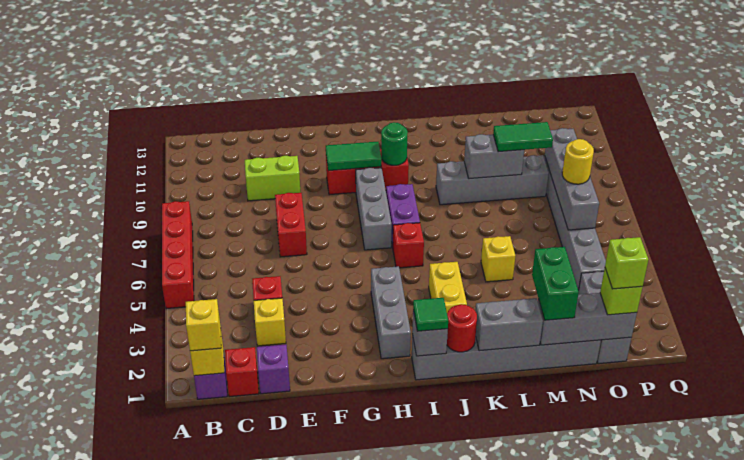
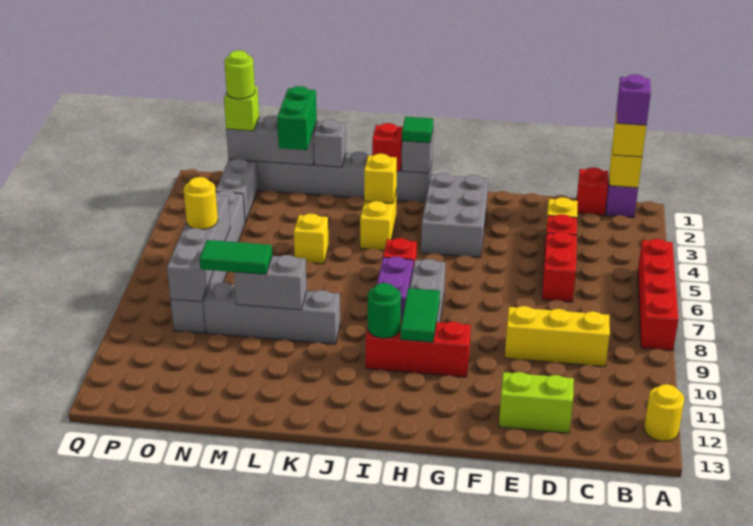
none -> yellow 1x1 round brick [644,384,684,441]
none -> yellow 1x3 brick [505,306,610,366]
purple 1x1 brick [257,344,290,394] -> purple 1x1 brick moved to [617,75,651,125]
lime 1x2 brick [245,156,300,201] -> lime 1x2 brick moved to [499,372,574,433]
red 1x2 brick [275,193,307,257] -> red 1x2 brick moved to [542,232,577,302]
green 1x2 tile [326,142,382,171] -> green 1x2 tile turned to [400,288,440,342]
grey 1x3 brick [371,266,411,359] -> grey 2x3 brick [421,173,488,258]
red 1x1 round brick [447,304,477,352] -> red 1x1 brick [372,123,403,171]
none -> yellow 1x1 brick [364,154,397,203]
grey 1x2 brick [475,298,543,351] -> grey 1x1 brick [313,119,346,167]
lime 1x1 brick [605,237,648,289] -> lime 1x1 round brick [224,50,255,99]

